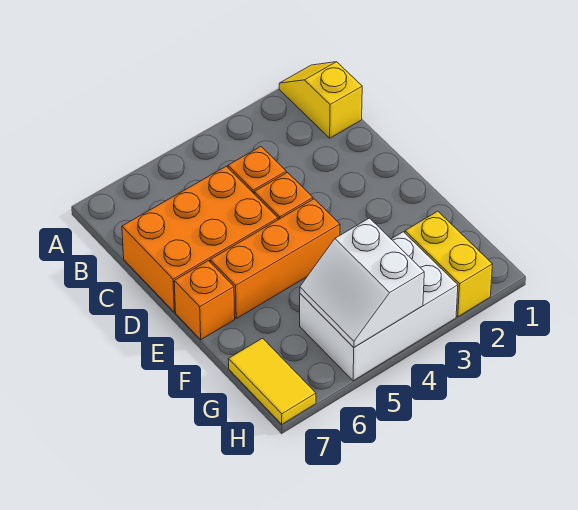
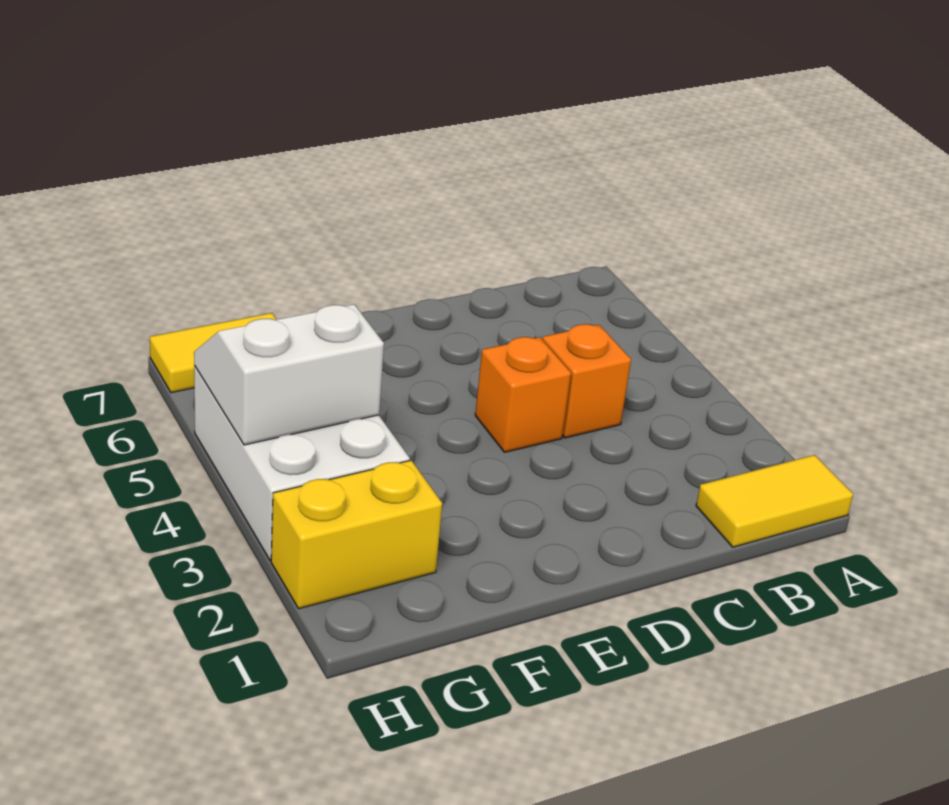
yellow 1x2 slope [279,62,362,138] -> yellow 1x2 tile [696,455,853,547]
orange 2x3 brick [122,166,278,312] -> none
orange 1x3 brick [210,199,340,319] -> none
orange 1x1 brick [174,261,235,340] -> none

